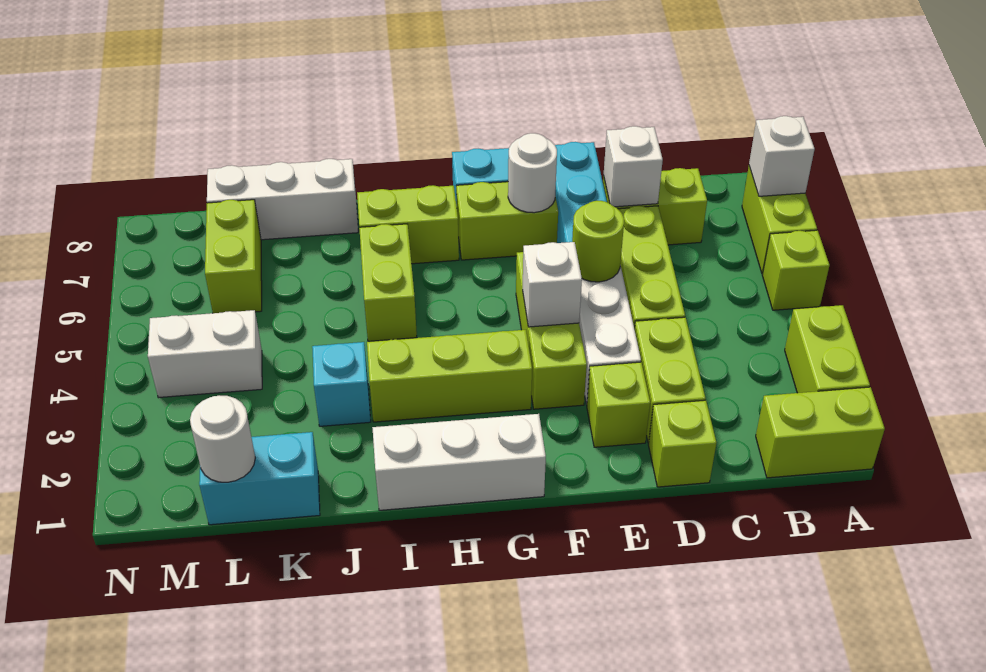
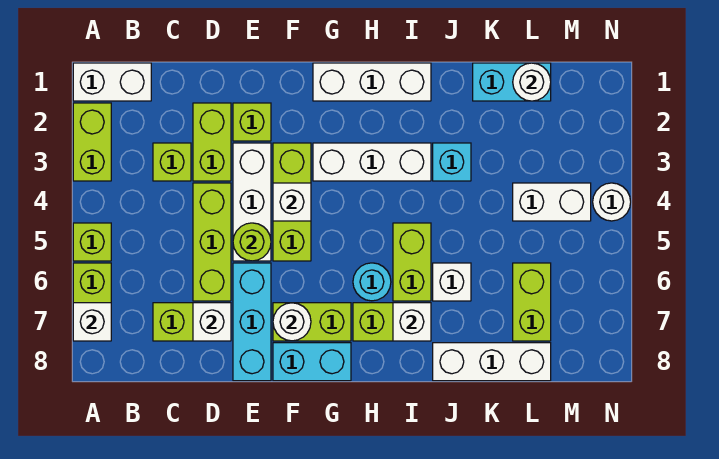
lime 1x2 brick [756,387,885,478] -> white 1x2 brick [73,63,151,101]
lime 1x1 brick [649,400,716,487] -> lime 1x1 brick moved to [153,143,191,181]
lime 1x3 brick [367,330,532,422] -> white 1x3 brick [313,143,431,181]
none -> cyan 1x1 round brick [353,263,391,301]
none -> white 1x1 brick [393,303,431,341]
none -> white 1x1 brick [433,263,471,301]
none -> white 1x1 round brick [593,183,631,221]

